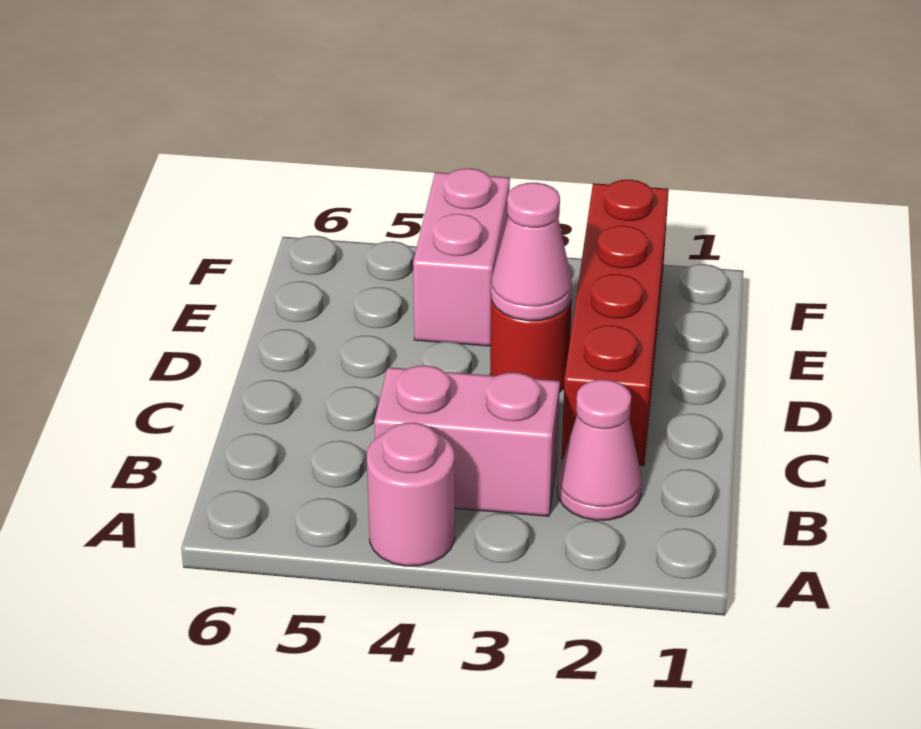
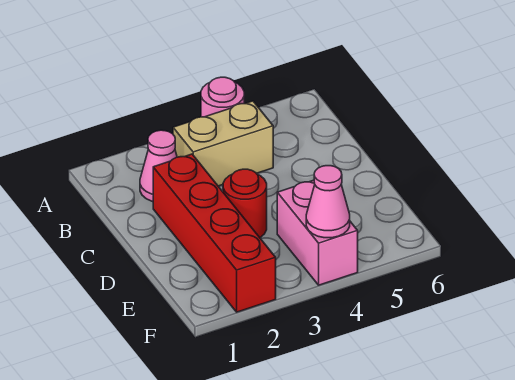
pink 1x2 brick [374,365,560,516] -> tan 1x2 brick [173,101,273,186]
pink 1x1 cone [491,183,572,321] -> pink 1x1 cone moved to [306,166,350,238]

